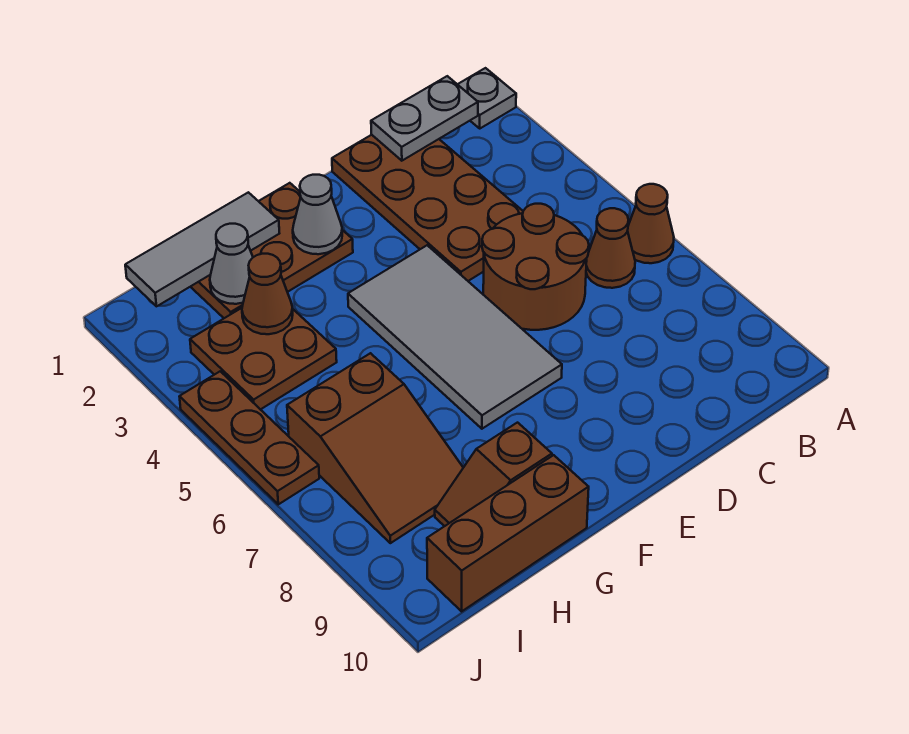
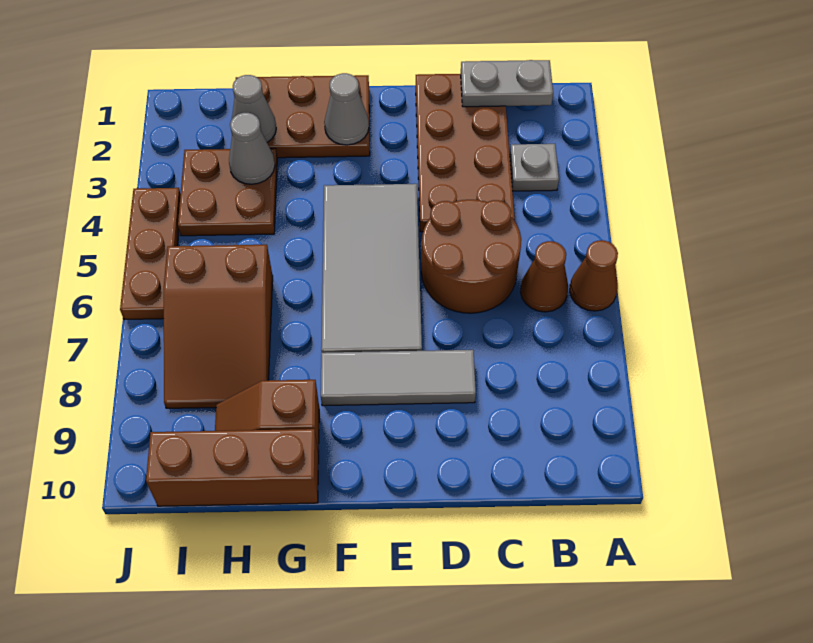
grey 1x1 plate [458,68,516,128] -> grey 1x1 plate moved to [510,144,559,191]
grey 1x3 tile [125,192,279,306] -> grey 1x3 tile moved to [321,350,476,406]
brown 1x1 cone [242,254,293,334] -> grey 1x1 cone [229,113,275,184]

